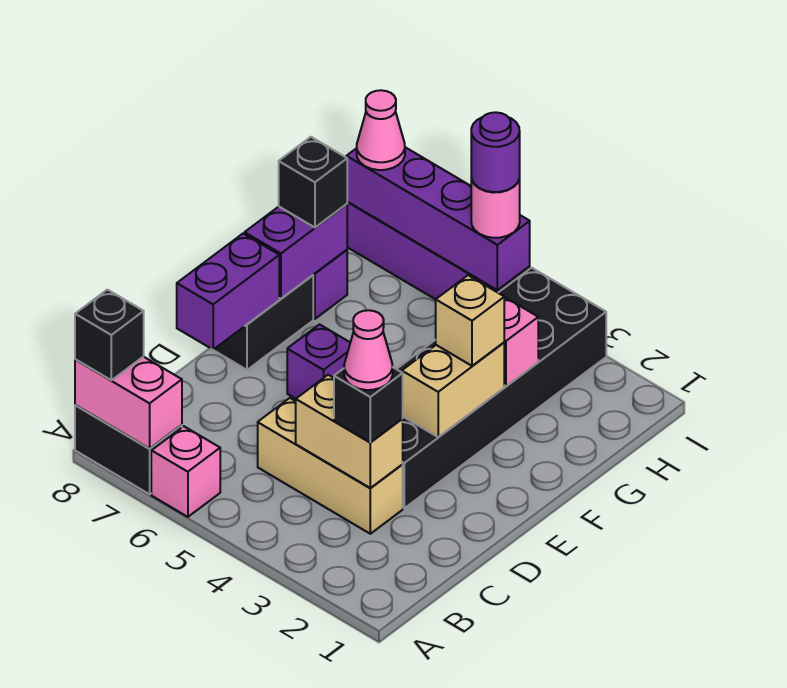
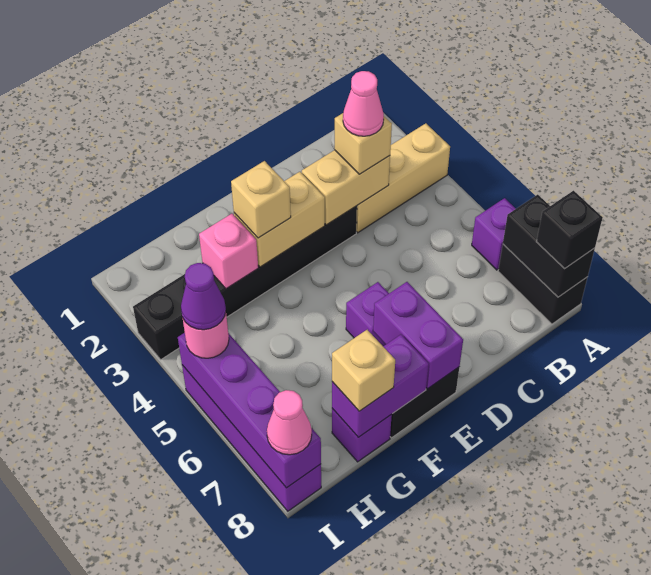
pink 1x1 brick [151,426,220,517] -> purple 1x1 brick [472,198,516,270]
pink 1x2 brick [75,357,182,449] -> black 1x2 brick [503,195,595,297]
tan 1x3 brick [258,398,403,534] -> tan 1x3 brick turned to [356,123,450,233]
tan 1x2 brick [296,375,403,488] -> tan 1x2 brick turned to [302,150,390,225]
black 1x1 brick [334,368,403,442] -> tan 1x1 brick [335,113,392,174]
black 2x6 brick [397,268,606,508] -> black 1x6 brick [133,206,357,359]
purple 1x2 brick [177,234,279,350] -> purple 1x2 brick turned to [373,282,463,389]
black 1x1 brick [279,137,347,227] -> tan 1x1 brick [332,330,395,411]
purple 1x1 round brick [471,112,520,192] -> purple 1x1 cone [181,263,226,330]

